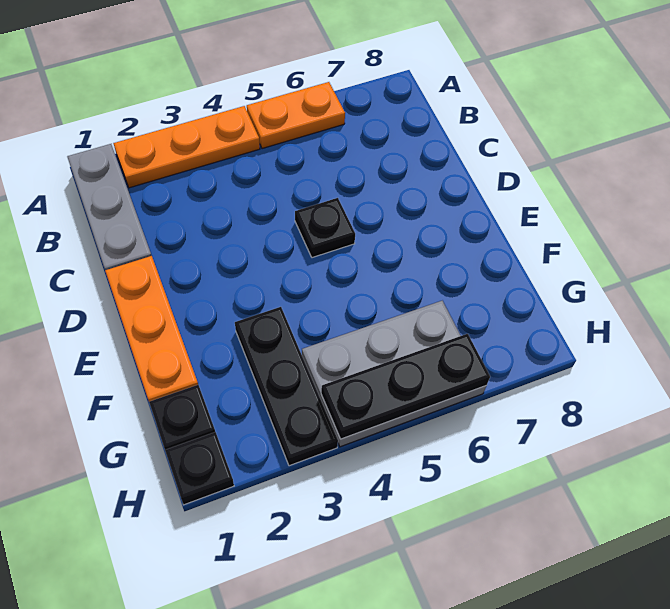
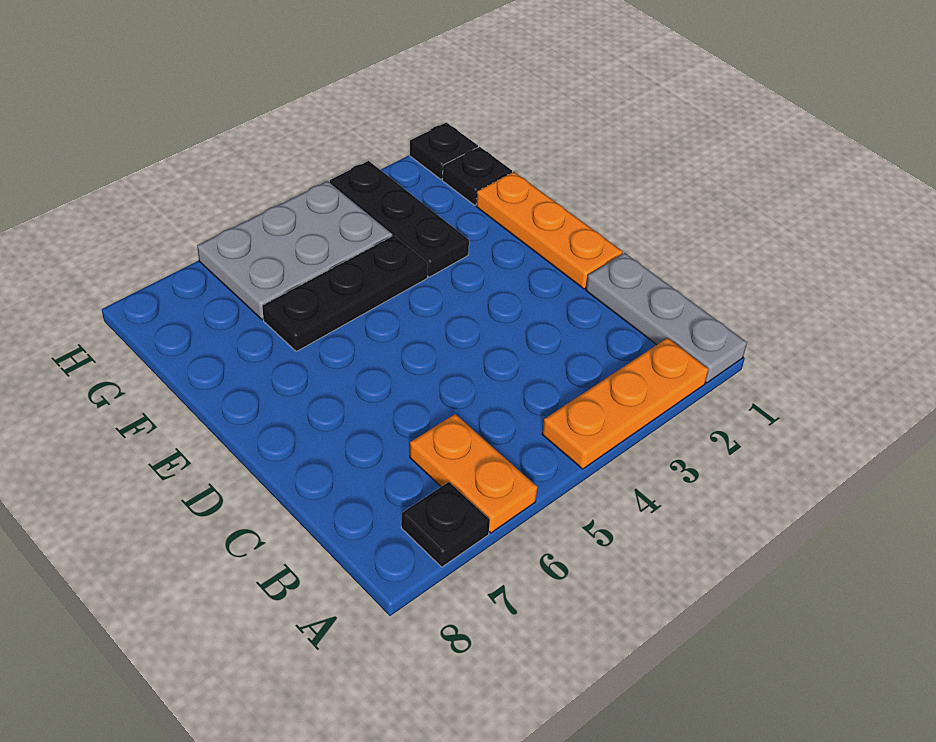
orange 1x2 plate [247,82,345,149] -> orange 1x2 plate turned to [410,414,537,533]
black 1x1 plate [295,198,355,258] -> black 1x1 plate moved to [401,482,490,567]
black 1x3 plate [321,334,490,439] -> black 1x3 plate moved to [262,236,428,351]

